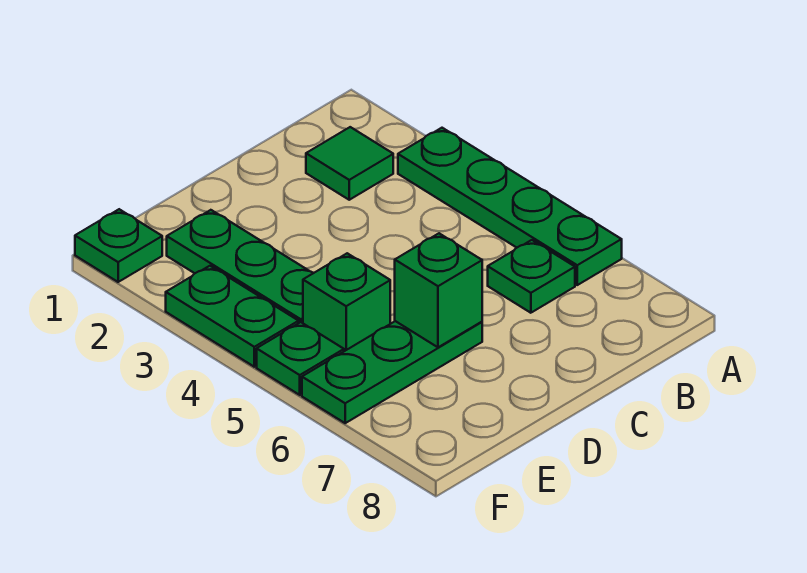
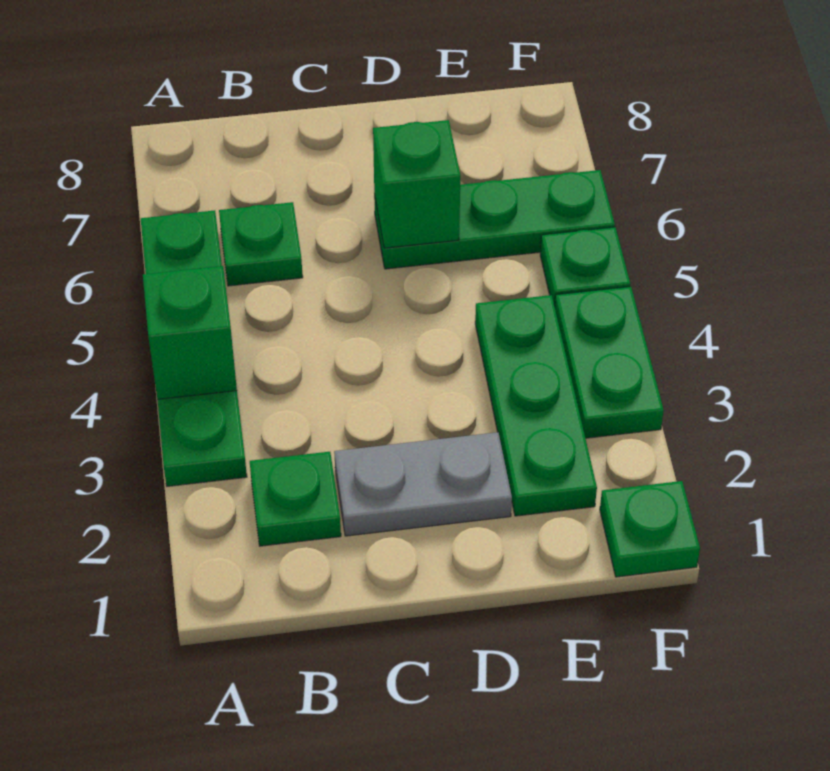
green 1x1 tile [306,127,393,200] -> green 1x1 plate [250,452,341,546]
none -> grey 1x2 plate [334,432,512,536]
green 1x1 brick [303,253,390,351] -> green 1x1 brick moved to [143,266,237,399]

